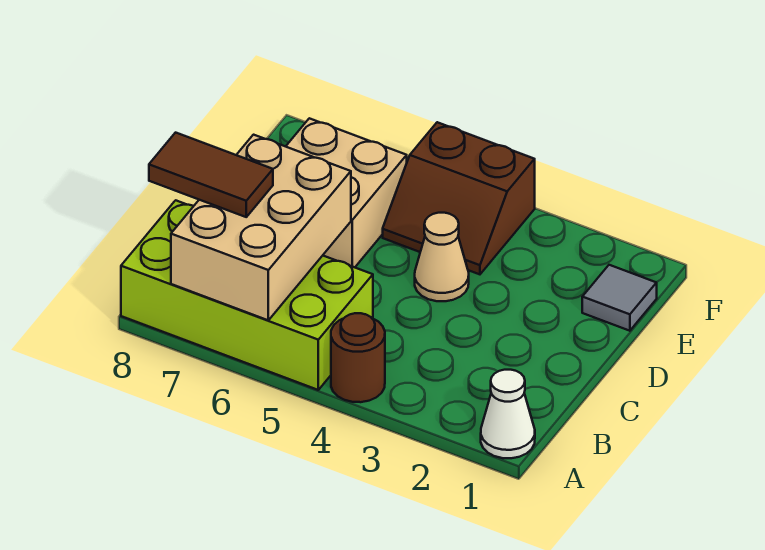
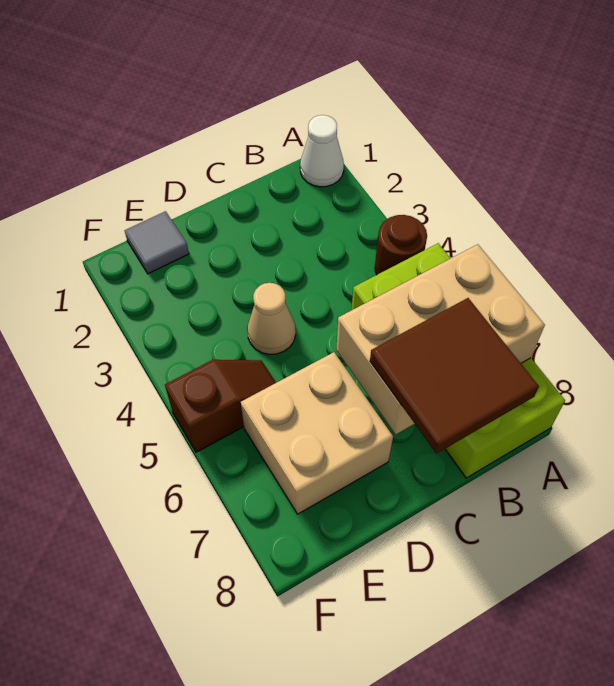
brown 1x2 tile [149,133,273,217] -> brown 2x2 tile [370,298,539,453]
brown 2x2 slope [383,122,535,274] -> brown 1x2 slope [165,360,276,452]

